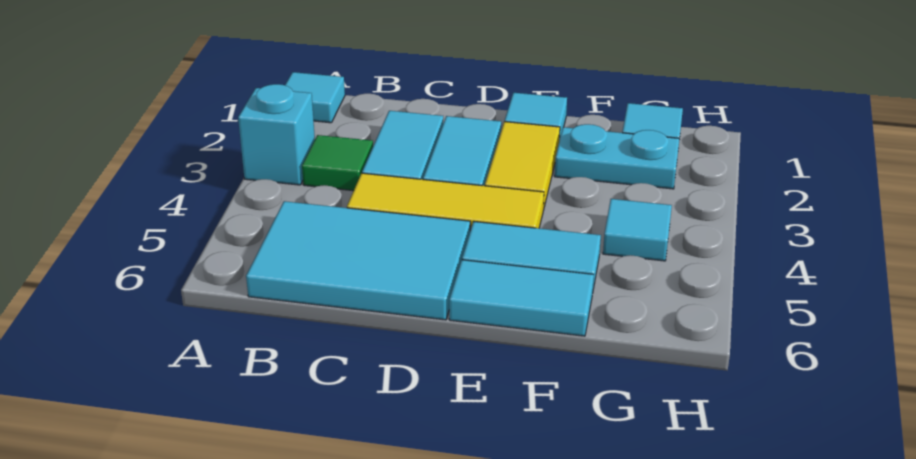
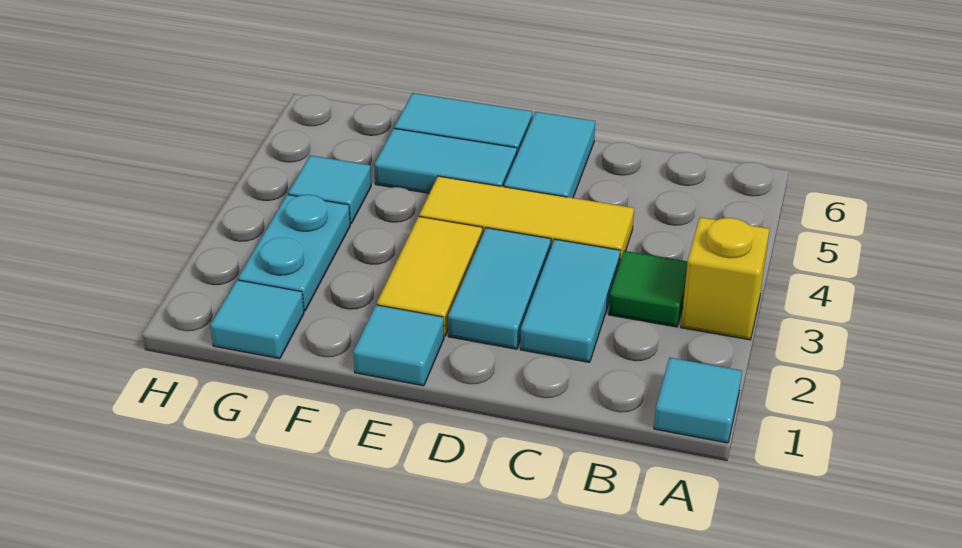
cyan 1x1 brick [238,84,315,185] -> yellow 1x1 brick [681,217,770,340]
cyan 2x3 tile [246,201,470,320] -> cyan 1x2 tile [504,112,595,198]
cyan 1x2 plate [555,124,679,189] -> cyan 1x2 plate turned to [238,194,350,311]

